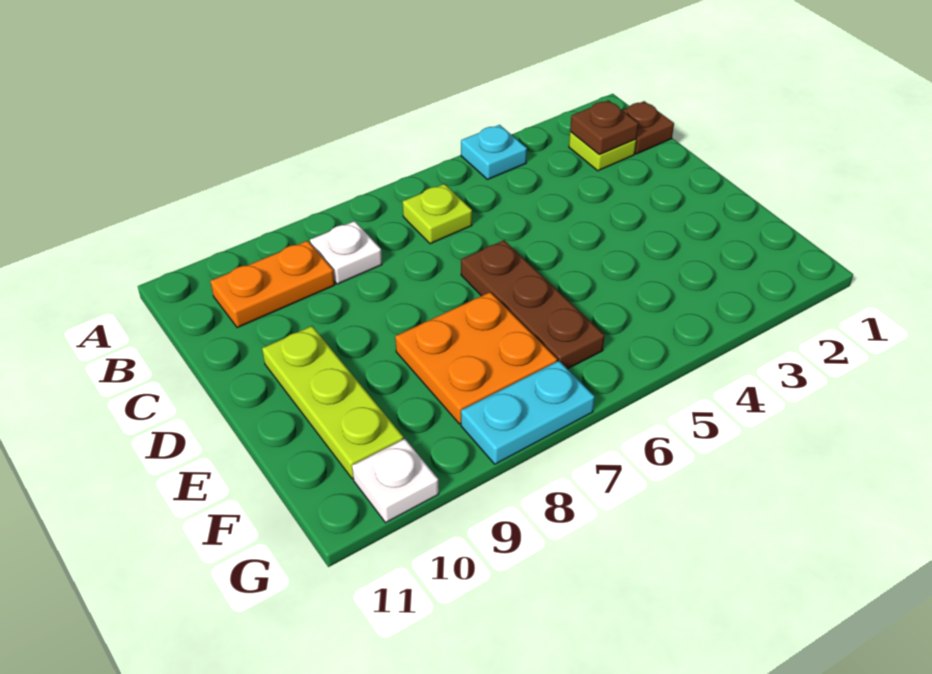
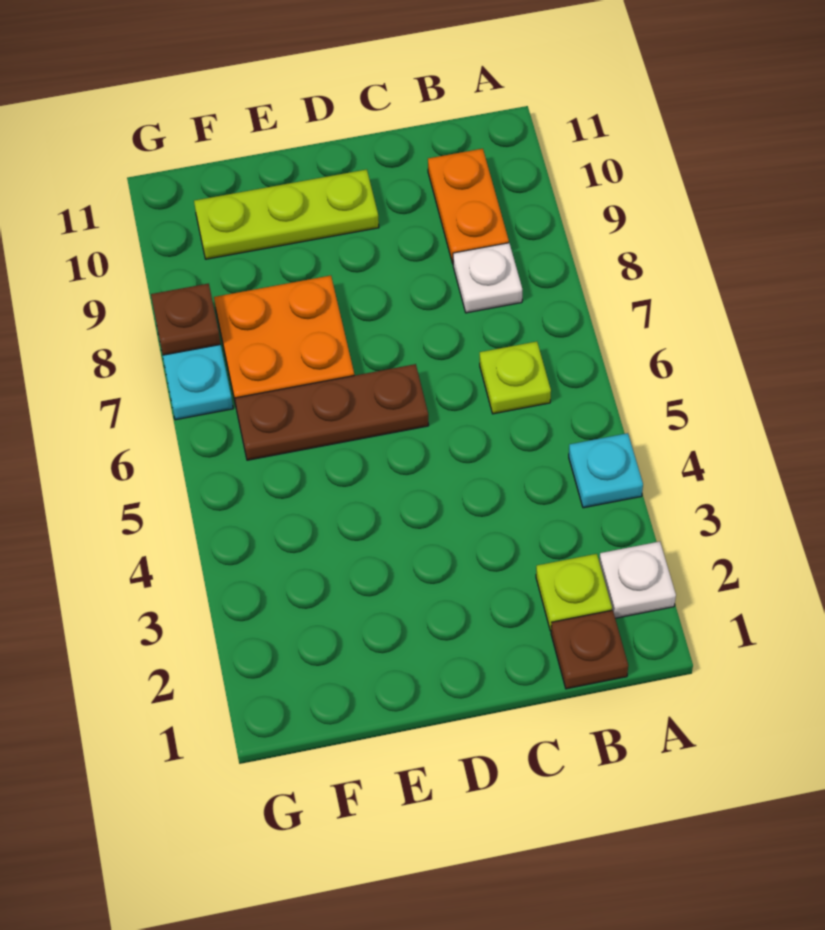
brown 1x1 plate [570,100,638,155] -> brown 1x1 plate moved to [151,284,221,355]
white 1x1 plate [352,439,439,523] -> white 1x1 plate moved to [599,542,676,618]

